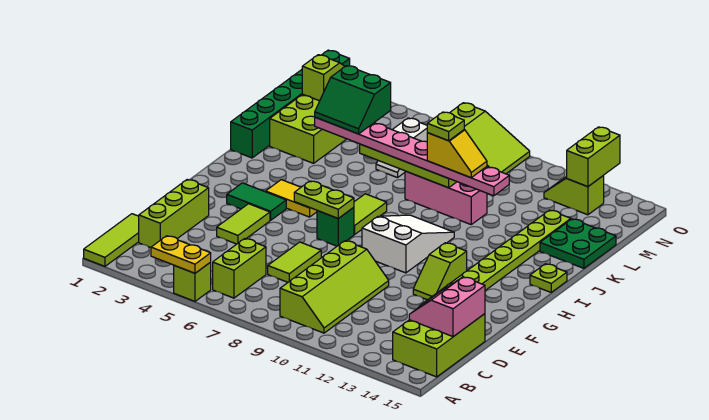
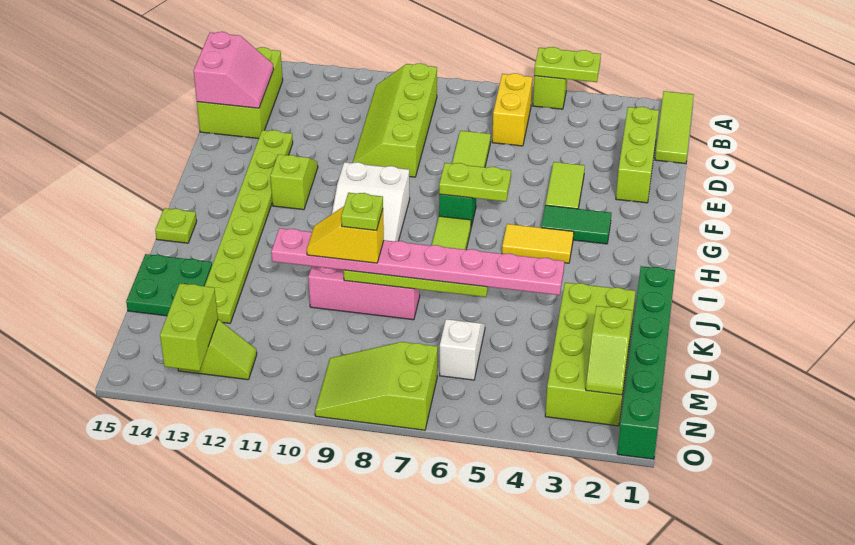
yellow 1x2 plate [151,236,211,273] -> lime 1x2 plate [534,47,601,82]
lime 1x2 brick [213,239,266,298] -> yellow 1x2 brick [492,73,532,146]
green 2x2 slope [315,66,391,134] -> none

